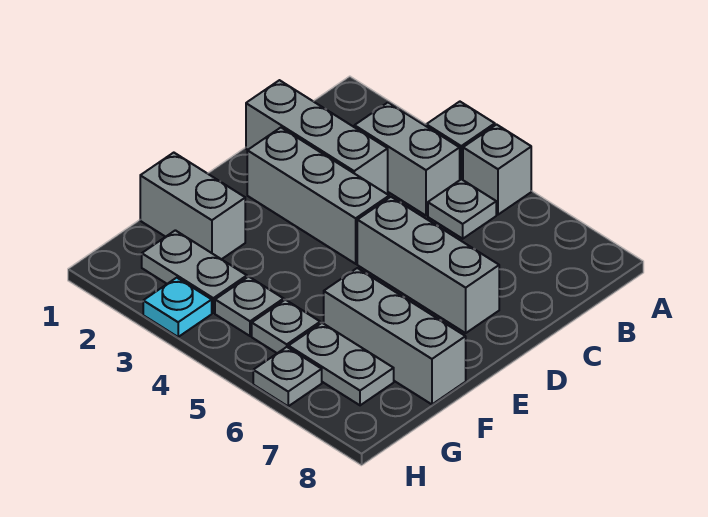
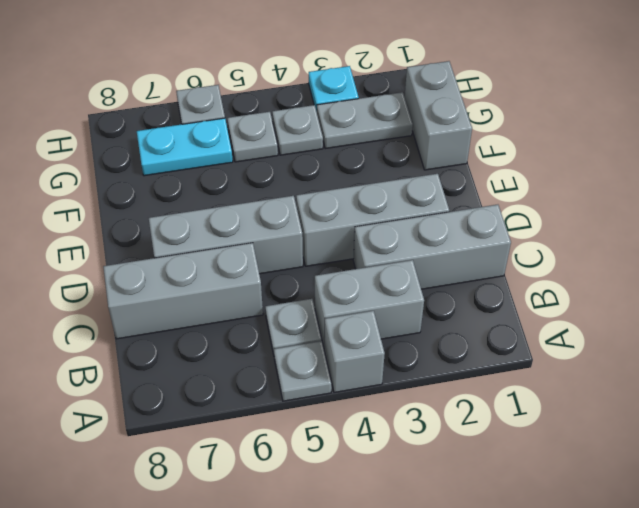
grey 1x1 brick [463,125,531,215] -> grey 1x1 plate [274,341,332,401]
grey 1x2 brick [140,153,245,259] -> grey 1x2 brick turned to [405,61,472,170]
grey 1x3 brick [324,268,466,404] -> grey 1x3 brick moved to [103,243,263,339]
grey 1x2 plate [289,323,394,405] -> cyan 1x2 plate [137,118,233,176]

